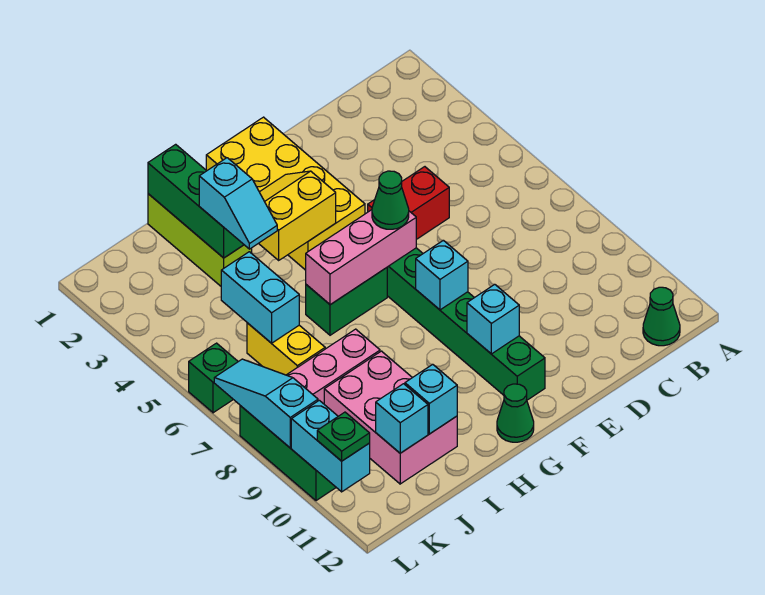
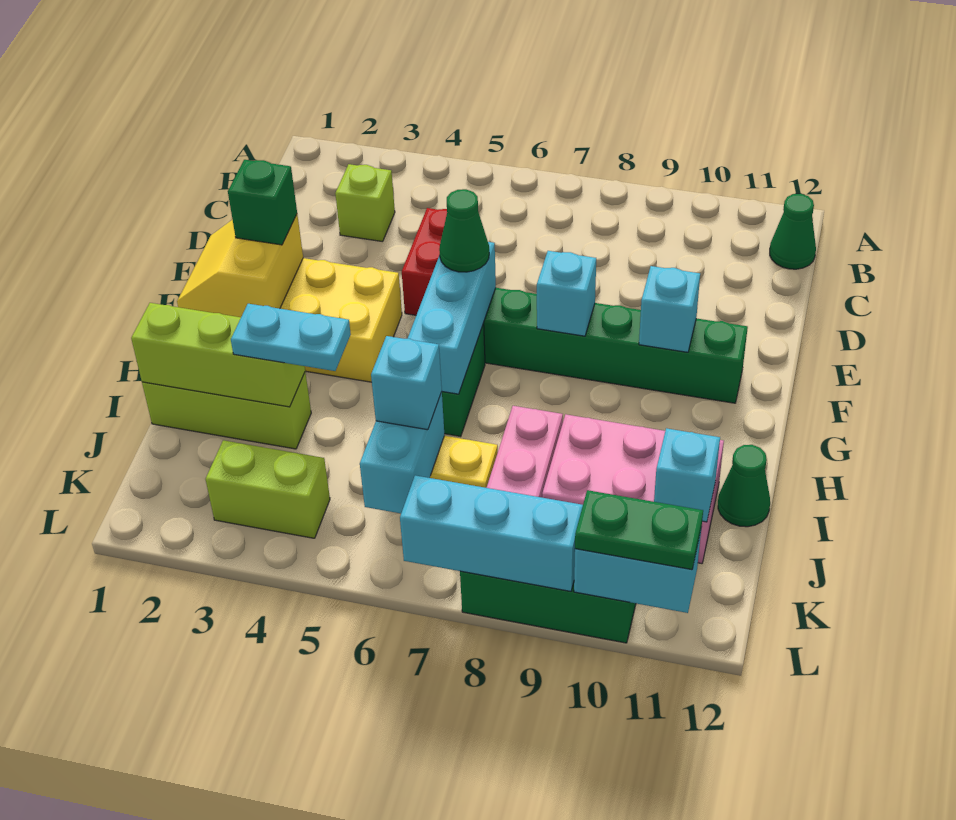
none -> lime 1x1 brick [335,164,395,242]
pink 1x3 brick [306,210,416,305] -> cyan 1x3 brick [408,242,496,394]
yellow 2x2 slope [259,171,336,260] -> yellow 2x2 slope moved to [177,215,303,317]
green 1x1 cone [497,384,534,442] -> green 1x1 cone moved to [718,445,770,527]
green 1x3 brick [148,144,244,258] -> lime 1x3 brick [131,303,305,407]
cyan 1x2 slope [199,158,277,249] -> cyan 1x2 plate [231,304,351,371]
cyan 1x1 brick [405,364,457,434] -> cyan 1x1 brick moved to [371,336,442,430]
cyan 1x2 brick [221,252,299,343] -> cyan 1x2 brick turned to [360,392,445,513]
none -> lime 1x2 brick [206,440,330,538]
green 1x1 brick [189,343,238,413] -> green 1x1 brick moved to [228,160,297,245]
cyan 1x3 slope [214,359,318,448] -> cyan 1x3 brick [400,475,583,591]
green 1x1 plate [317,412,370,461] -> green 1x2 plate [575,490,703,570]

